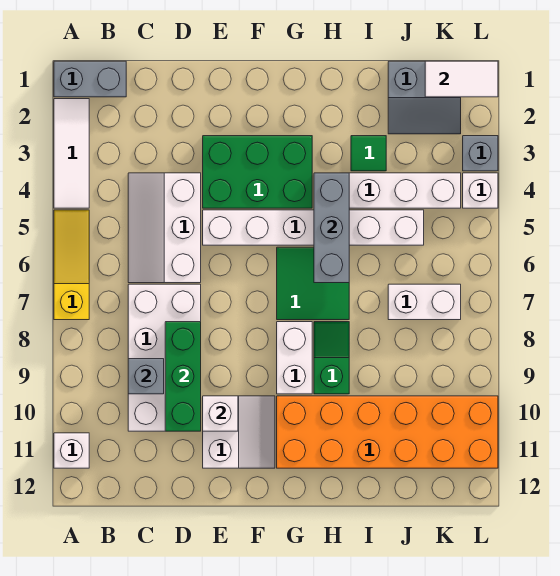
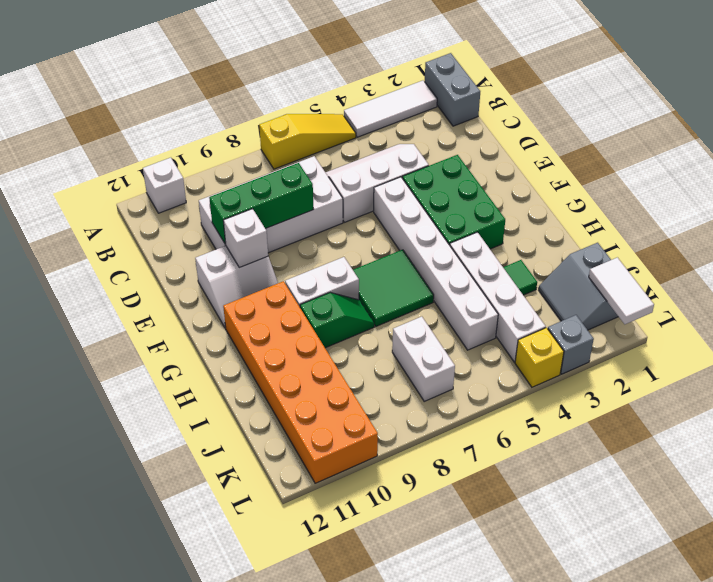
grey 1x1 brick [128,359,164,394] -> none
grey 1x3 brick [314,173,349,283] -> none
white 1x1 brick [463,173,498,208] -> yellow 1x1 brick [515,328,564,387]

